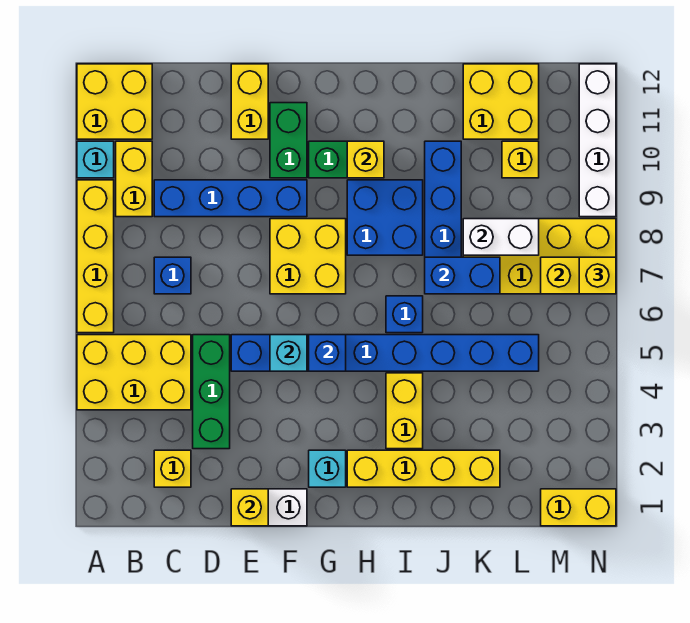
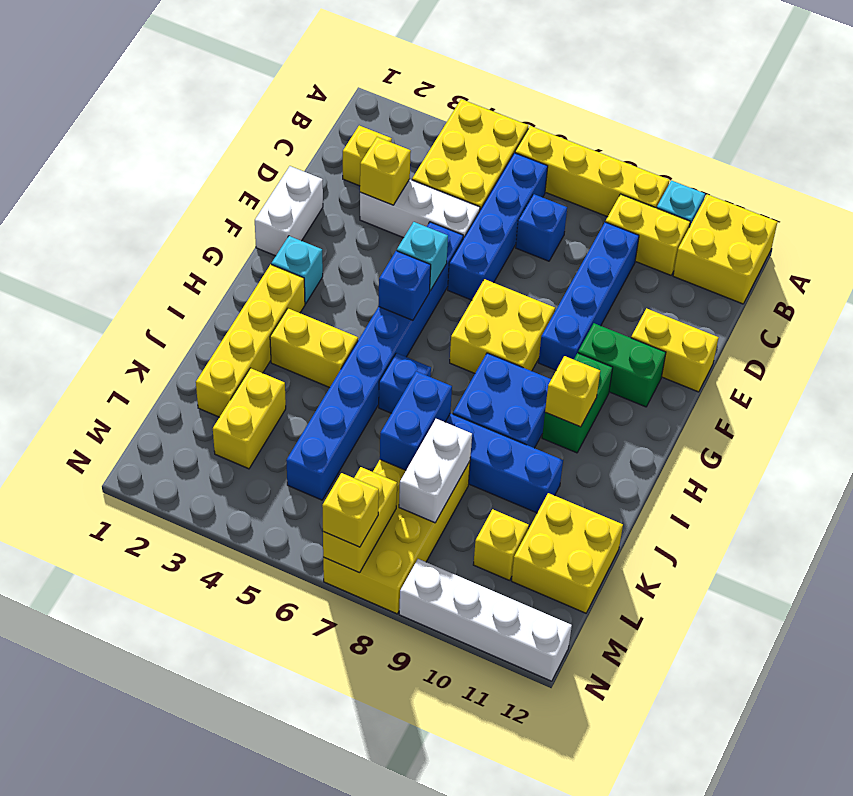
none -> blue 1x4 brick [448,153,548,300]
green 1x3 brick [193,335,230,449] -> white 1x3 brick [360,179,480,239]
yellow 1x1 brick [231,489,268,526] -> yellow 1x1 brick moved to [360,137,411,205]
yellow 1x2 brick [541,489,616,526] -> yellow 1x2 brick moved to [213,368,286,469]

